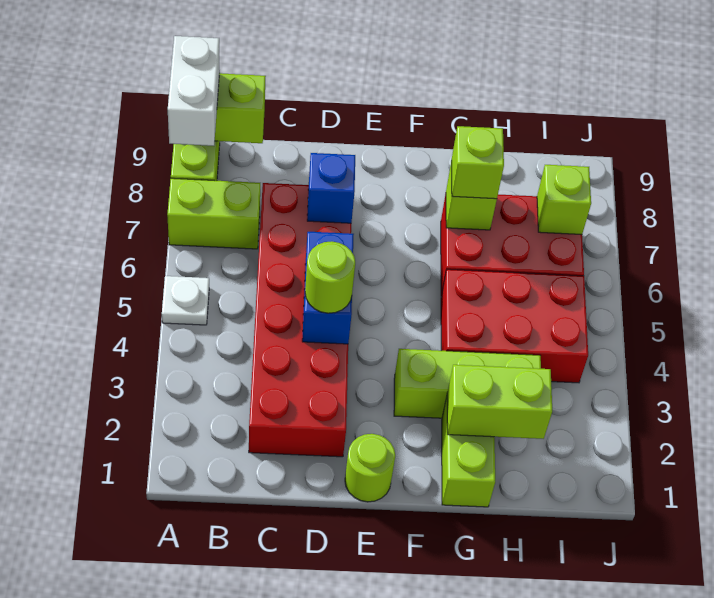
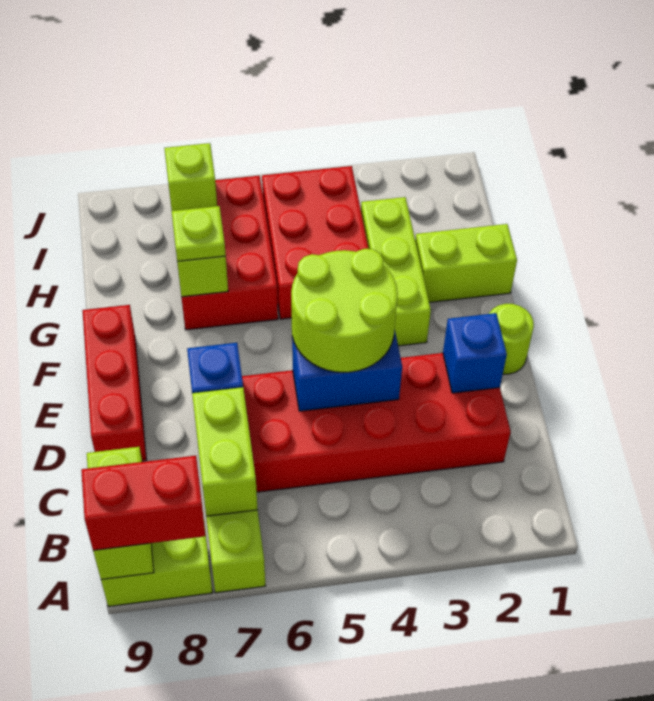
white 1x1 plate [162,276,209,325] -> none
white 1x2 brick [168,36,220,146] -> red 1x2 brick [81,456,205,550]
none -> blue 1x1 brick [443,313,507,393]
lime 1x1 round brick [305,241,355,313] -> lime 2x2 round brick [291,249,398,372]
none -> red 1x3 brick [82,305,146,461]
lime 1x2 brick [447,365,552,439] -> lime 1x2 brick moved to [192,387,258,516]
lime 1x1 brick [451,126,504,199] -> lime 1x1 plate [172,206,226,261]

